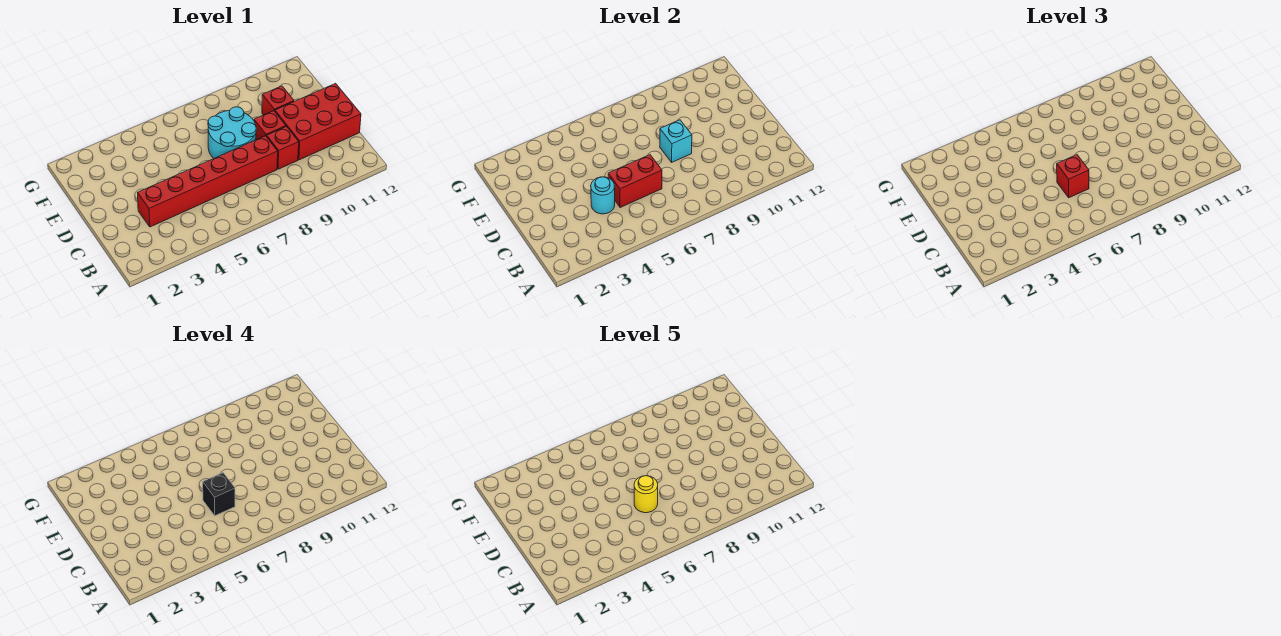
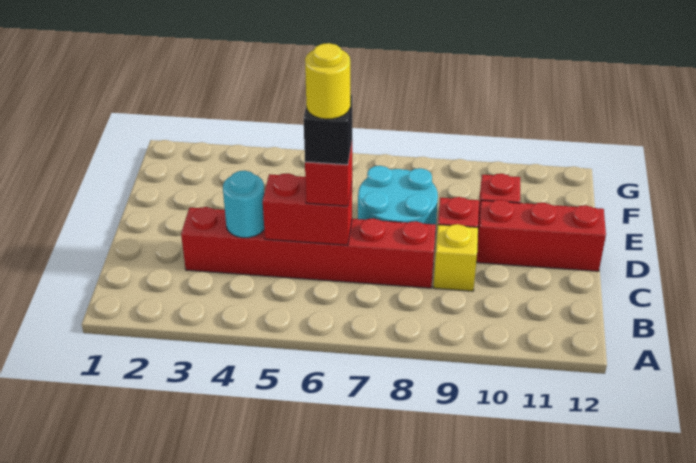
red 1x1 brick [267,127,299,169] -> yellow 1x1 brick [433,224,478,291]
red 2x3 brick [275,83,361,160] -> red 1x3 brick [477,200,606,271]
cyan 1x1 brick [660,120,692,162] -> none

